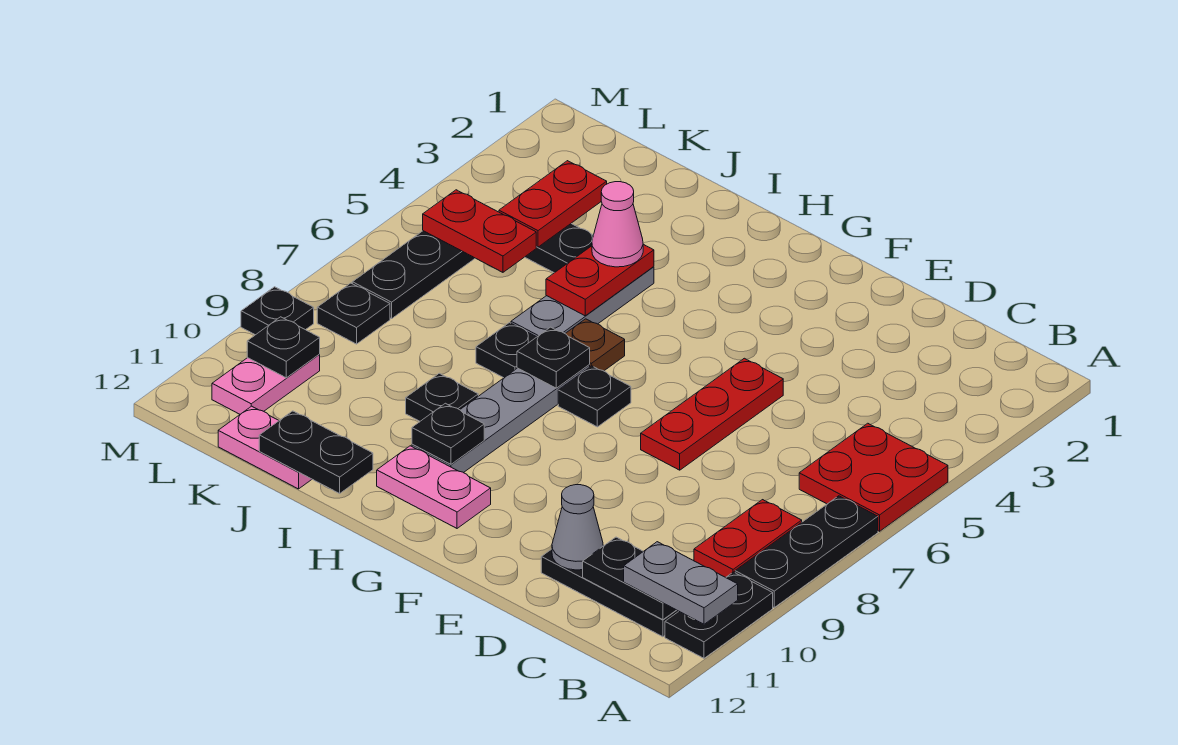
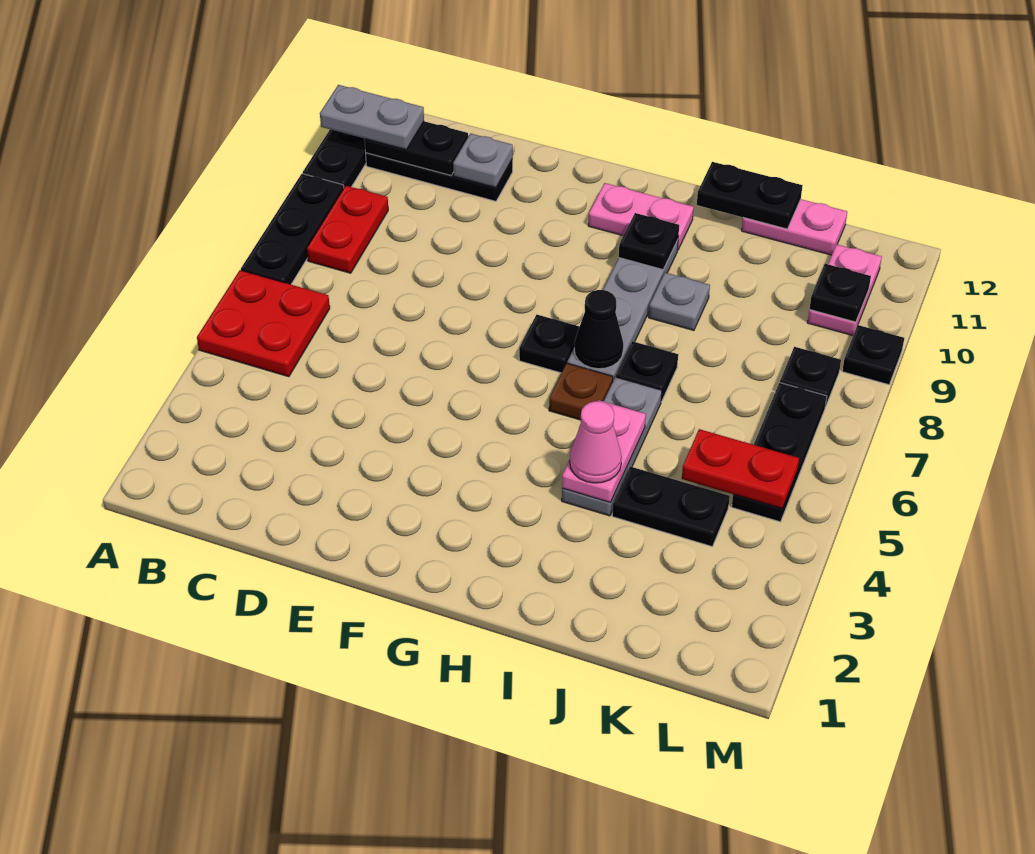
grey 1x1 cone [552,485,603,570] -> grey 1x1 plate [453,133,513,187]
red 1x3 plate [641,358,783,470] -> none
black 1x1 plate [517,327,590,388] -> black 1x1 cone [574,290,623,369]
red 1x2 plate [546,244,654,316] -> pink 1x2 plate [562,400,646,503]
black 1x1 plate [406,373,478,421] -> grey 1x1 plate [649,273,710,330]
red 1x2 plate [499,161,607,247] -> none

